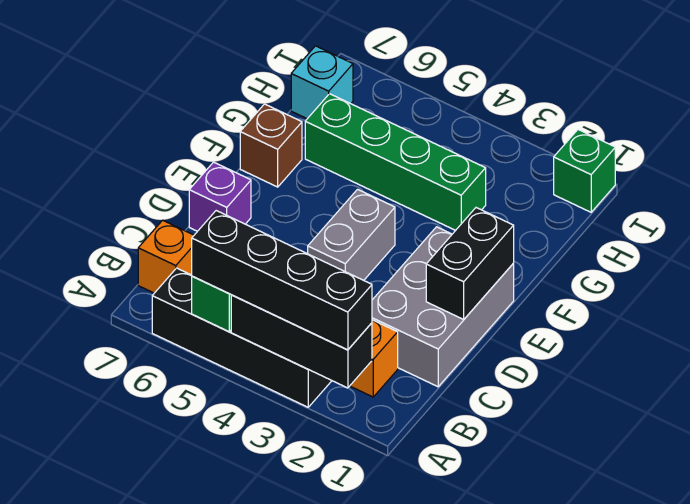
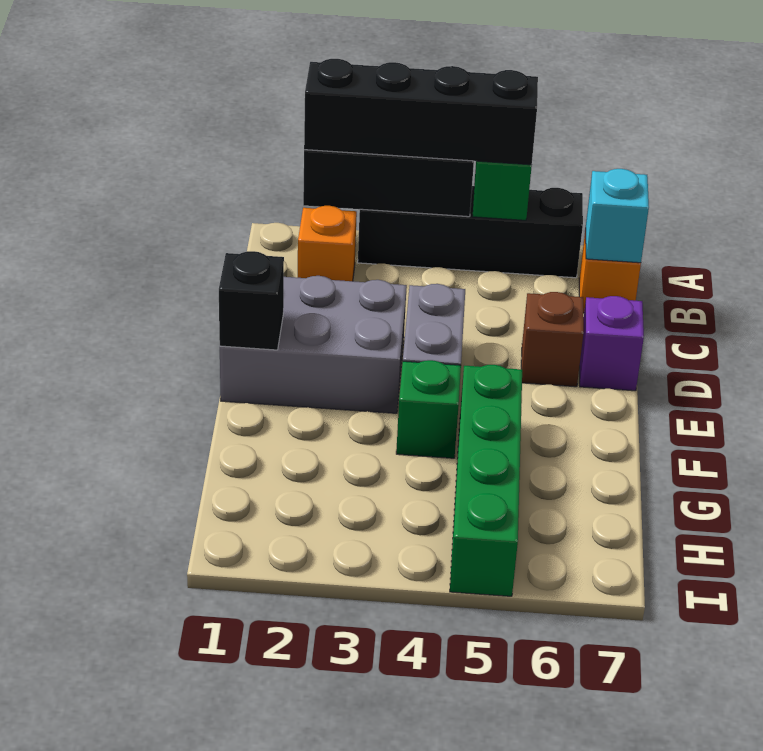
grey 2x3 brick [372,227,514,387] -> grey 2x3 brick turned to [220,276,407,413]
black 1x2 brick [426,208,514,319] -> black 1x1 brick [219,251,284,350]
brown 1x1 brick [240,104,302,187] -> brown 1x1 brick moved to [521,292,584,387]
green 1x4 brick [305,94,486,230] -> green 1x4 brick turned to [450,365,522,596]
cyan 1x1 brick [291,46,353,119] -> cyan 1x1 brick moved to [586,169,649,263]
green 1x1 brick [554,130,615,212] -> green 1x1 brick moved to [396,360,461,458]

